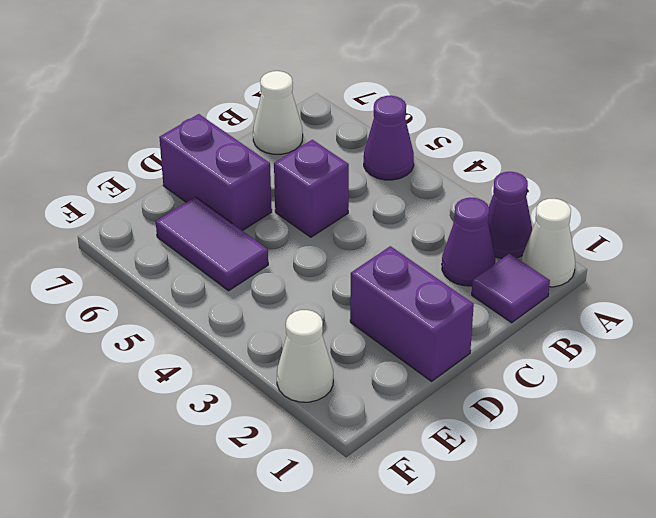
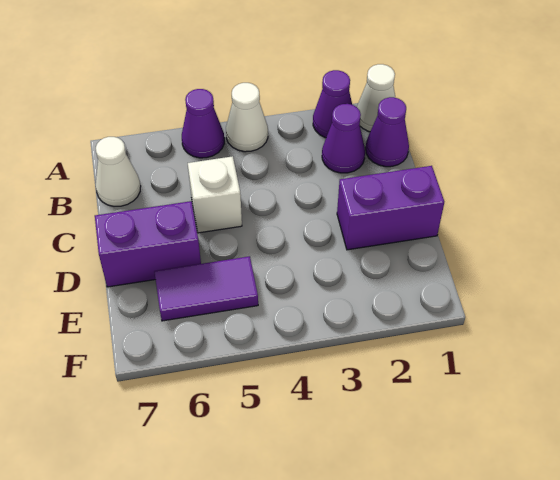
purple 1x1 tile [472,254,550,323] -> purple 1x1 cone [366,97,409,167]
purple 1x1 brick [274,140,349,237] -> white 1x1 brick [188,156,242,233]
white 1x1 cone [277,310,333,402] -> white 1x1 cone moved to [226,83,268,152]

